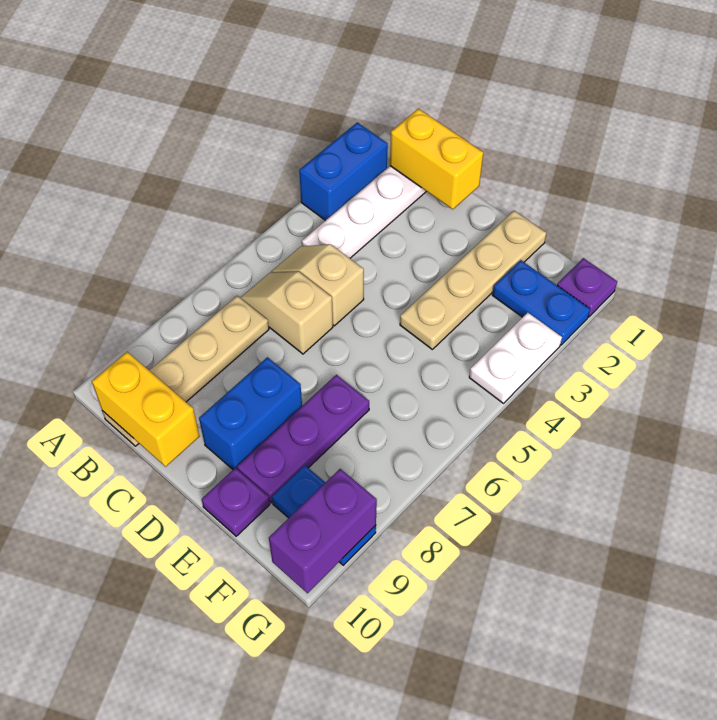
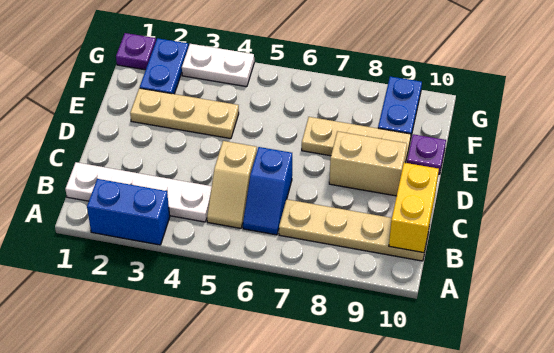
yellow 1x2 brick [390,109,483,209] -> none
tan 1x2 slope [241,272,333,354] -> blue 1x2 slope [243,147,292,235]
blue 1x2 brick [199,357,302,469] -> tan 1x2 brick [329,131,407,196]
tan 1x4 plate [400,211,546,349] -> tan 1x3 plate [130,88,239,139]
purple 1x3 plate [237,375,369,503] -> tan 1x3 plate [302,117,411,163]
purple 1x2 brick [269,469,377,593] -> none

